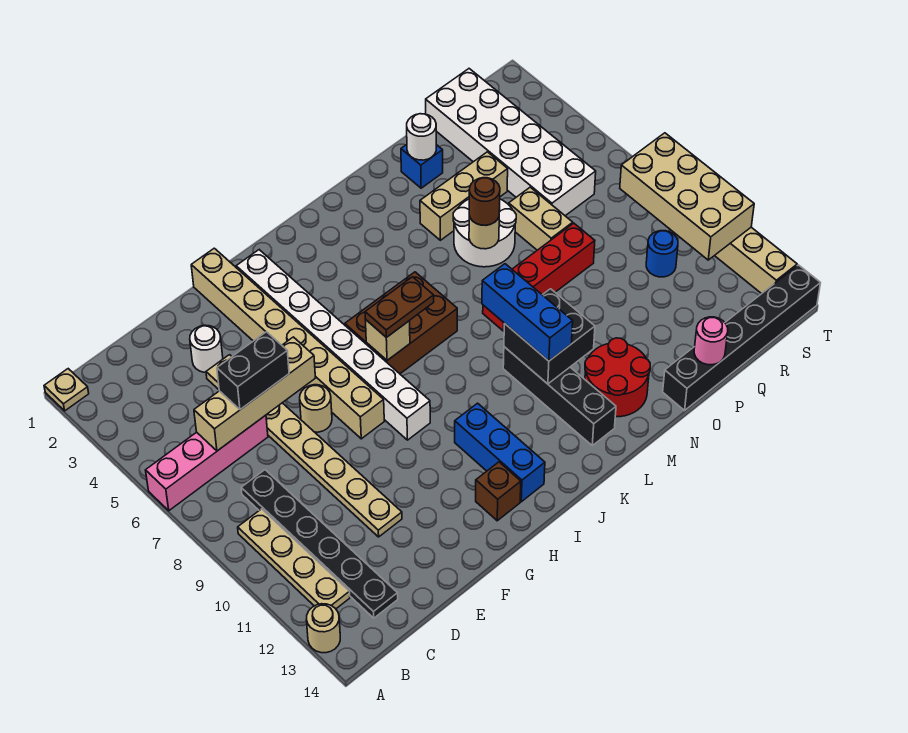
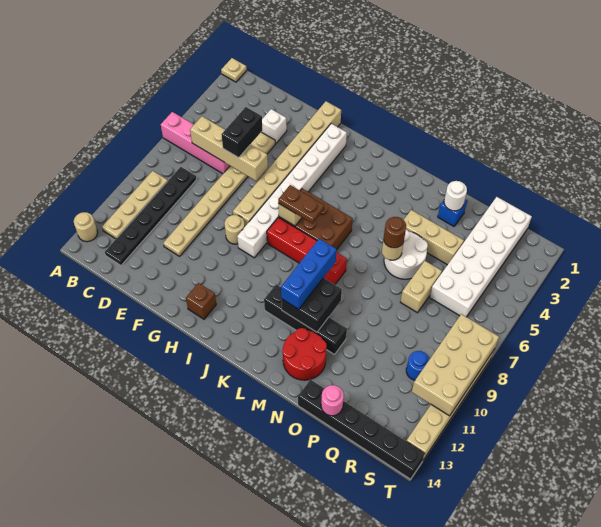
black 1x2 brick [217,332,289,410] -> black 1x2 brick turned to [221,107,262,158]
white 1x1 round brick [190,325,223,372] -> white 1x1 brick [262,109,287,144]
tan 1x1 round brick [300,385,332,432] -> tan 1x1 round brick moved to [224,215,245,244]
blue 1x3 brick [455,403,545,502] -> none
black 1x4 brick [503,347,616,446] -> black 1x4 brick turned to [264,284,347,355]
red 1x4 brick [483,223,595,331] -> red 1x4 brick moved to [267,217,347,285]

